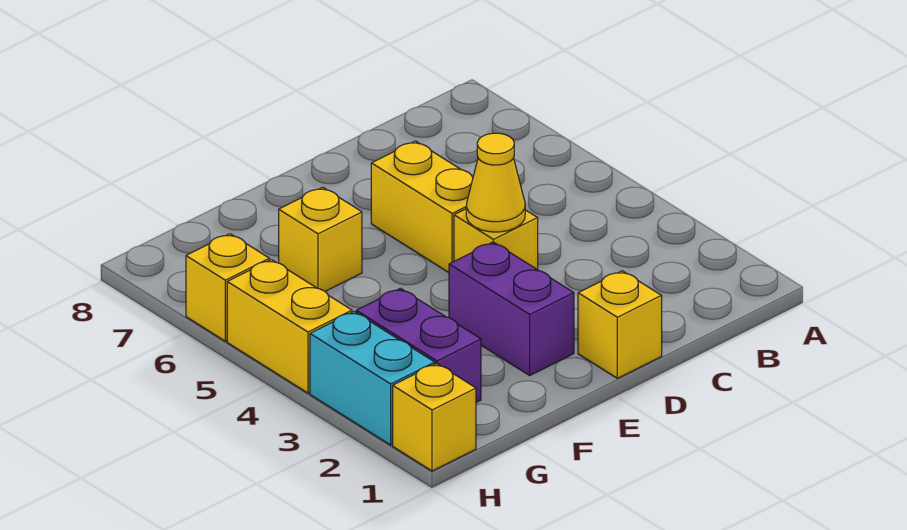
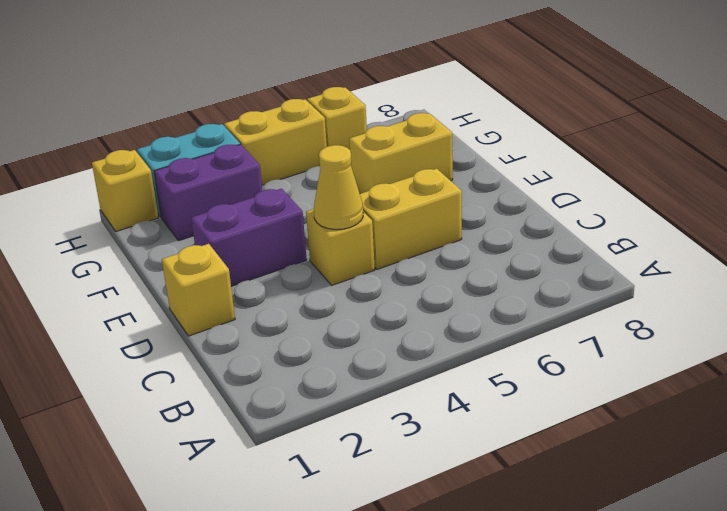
yellow 1x1 brick [279,187,362,291] -> yellow 1x2 brick [349,113,453,194]

